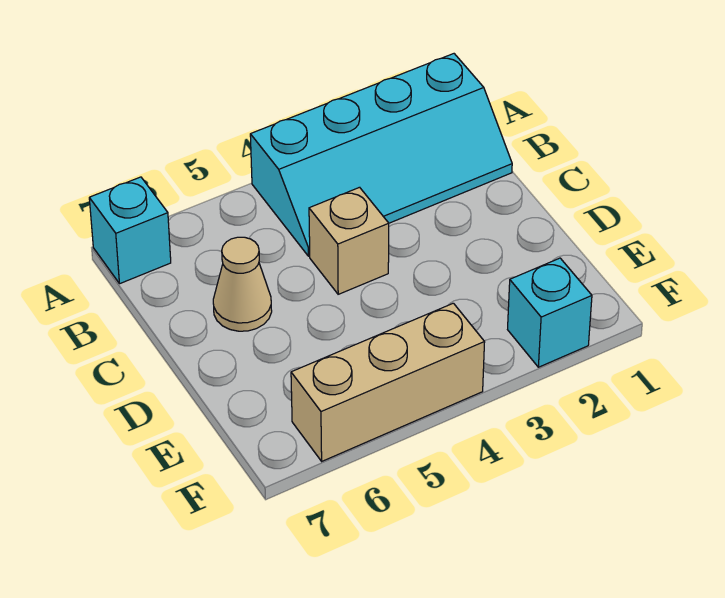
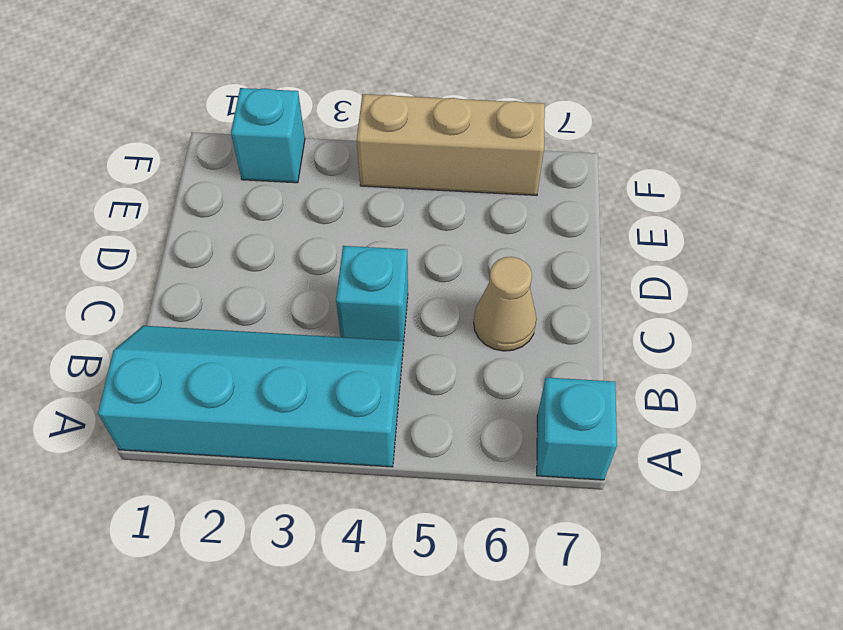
tan 1x1 brick [309,187,389,294] -> cyan 1x1 brick [336,246,408,345]

